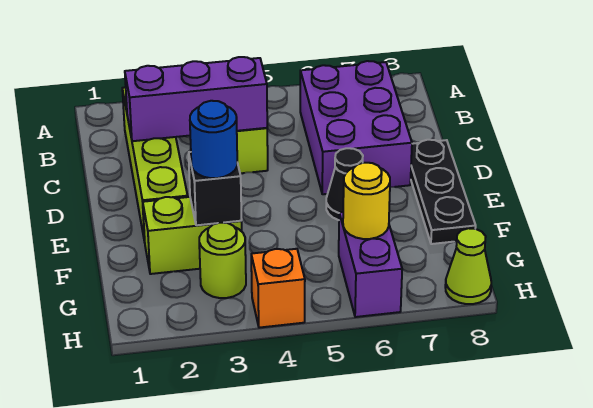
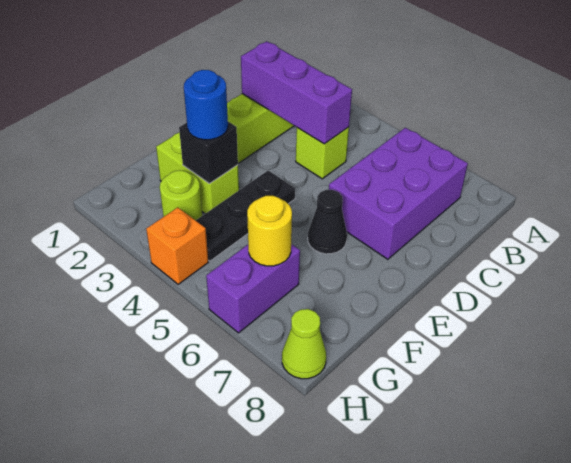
black 1x3 plate [411,140,476,244] -> black 1x3 plate moved to [196,171,295,261]

